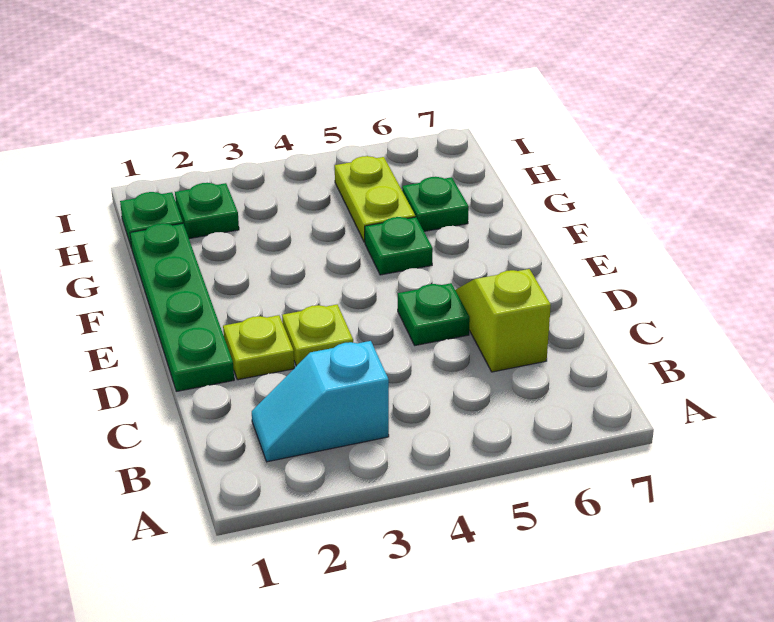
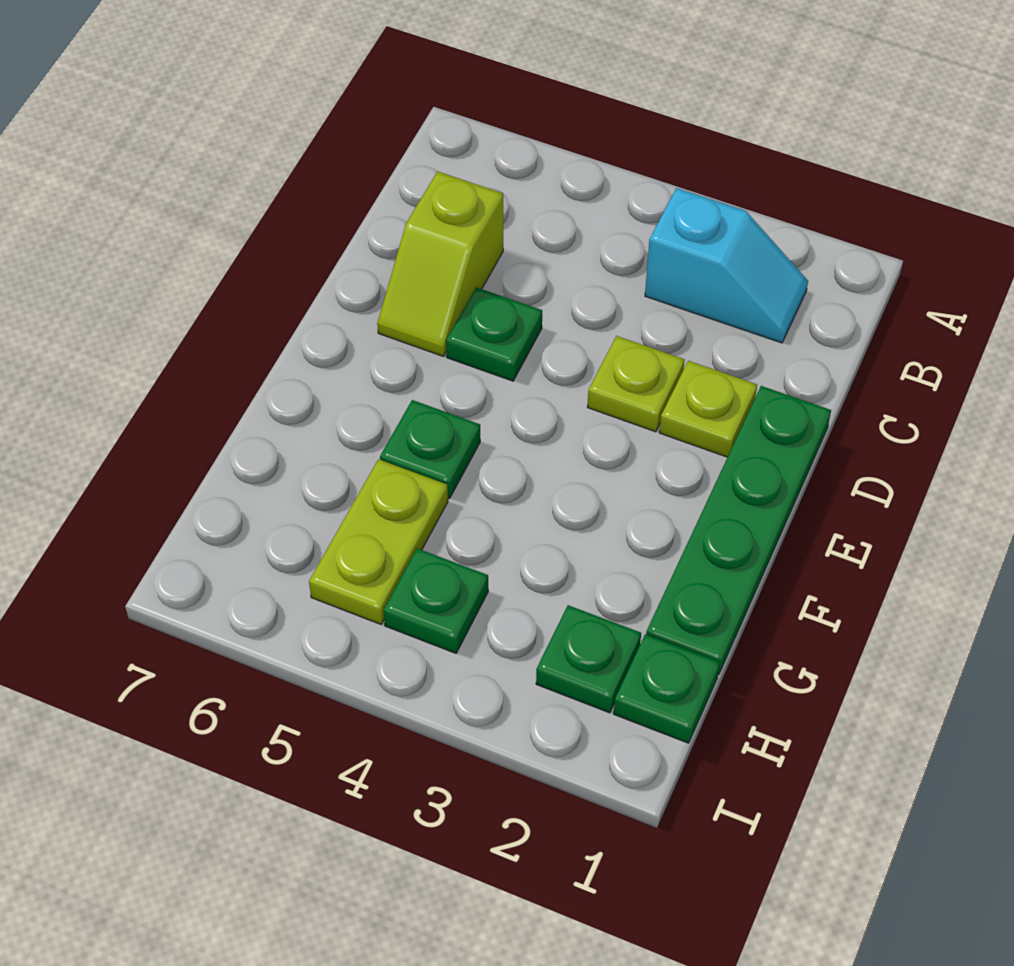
green 1x1 plate [402,177,469,231] -> green 1x1 plate moved to [384,548,488,653]

